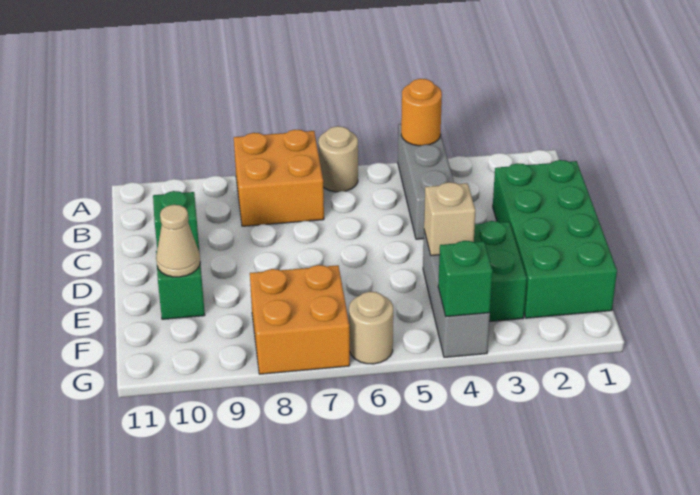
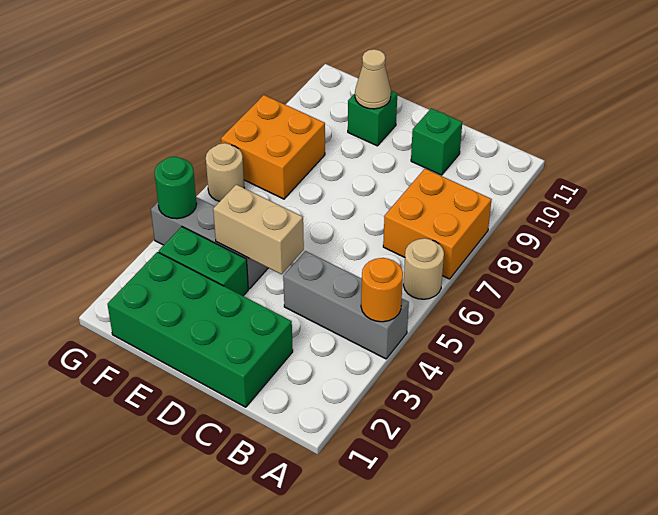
tan 1x1 brick [424,182,475,256] -> tan 1x2 brick [213,184,304,274]
green 1x1 brick [438,241,493,317] -> green 1x1 round brick [155,157,197,219]

